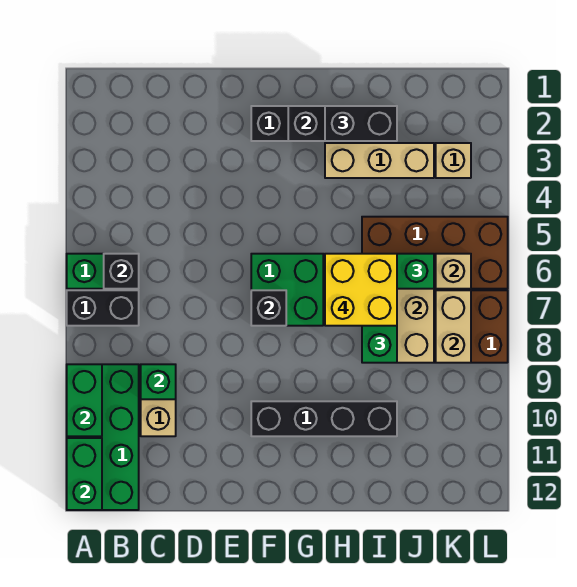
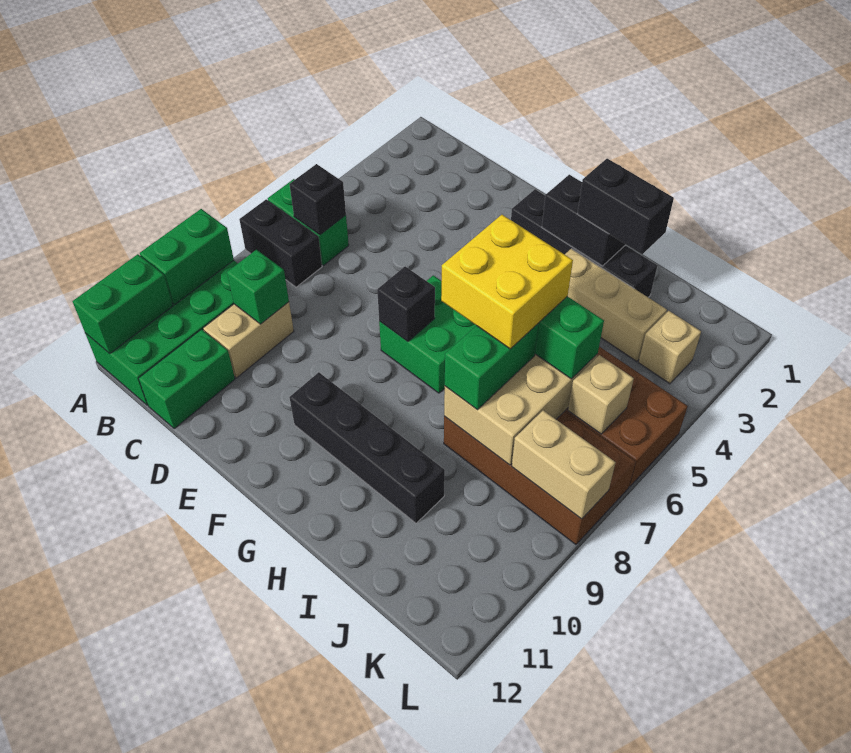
none -> green 1x2 brick [139,329,235,429]
tan 1x2 brick [436,290,471,363] -> tan 1x2 brick turned to [512,410,616,519]

